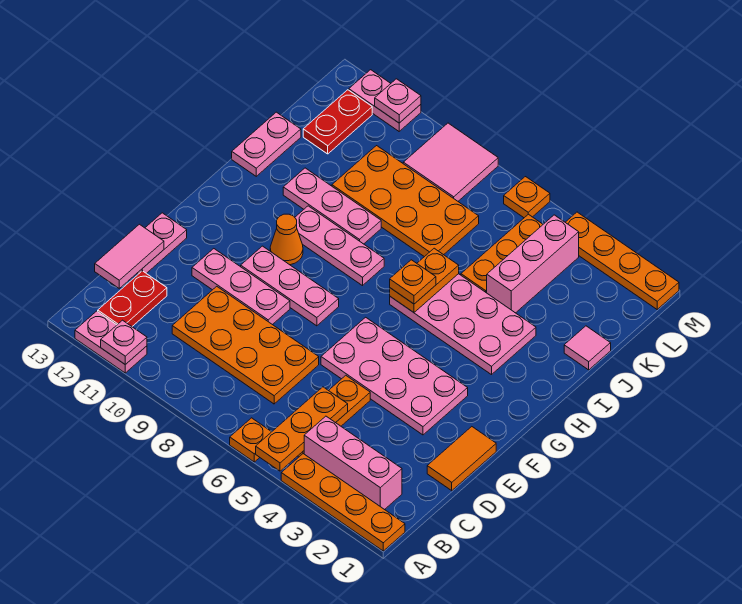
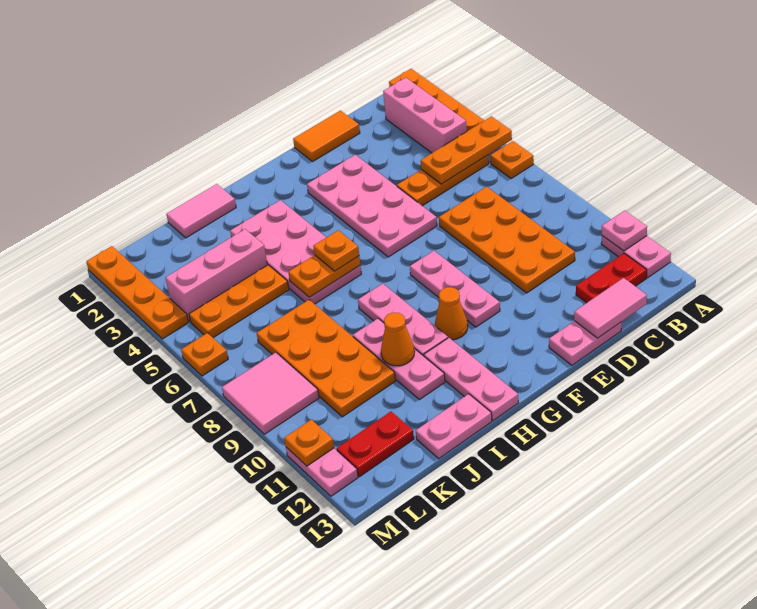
pink 1x3 plate [192,249,290,325] -> pink 1x3 plate moved to [424,338,519,421]
none -> orange 1x1 cone [381,313,415,366]
pink 1x1 tile [564,326,611,370] -> pink 1x2 tile [166,184,236,238]
pink 1x1 plate [375,79,421,123] -> orange 1x1 plate [284,419,334,466]

